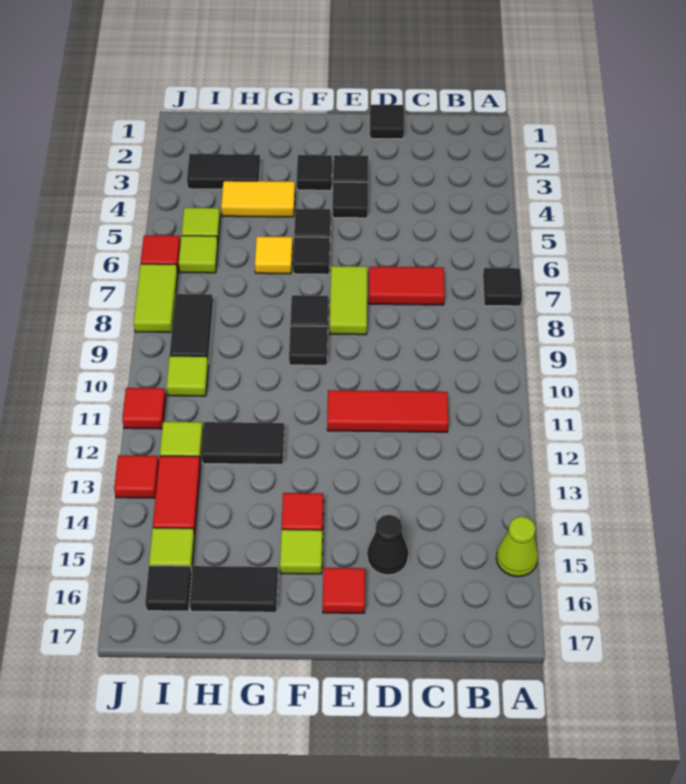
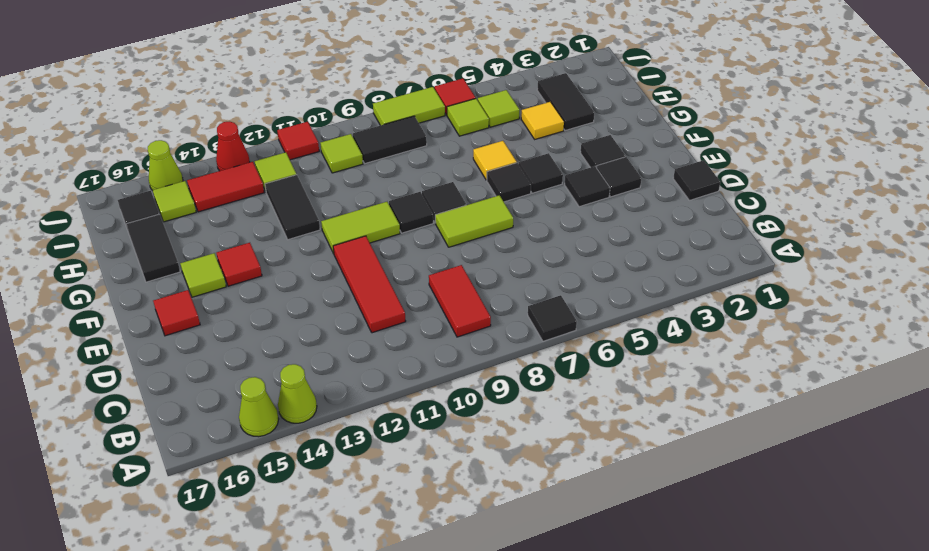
none -> lime 1x1 cone [278,364,317,423]
red 1x2 tile [369,267,445,305] -> red 1x2 tile moved to [429,265,491,337]
black 1x1 cone [367,515,408,575] -> none
none -> lime 1x2 tile [321,202,400,254]
yellow 1x2 tile [221,181,295,217] -> yellow 1x1 tile [521,102,564,139]
red 1x1 tile [114,455,159,498] -> red 1x1 cone [216,122,250,171]
none -> lime 1x1 cone [148,140,183,191]

